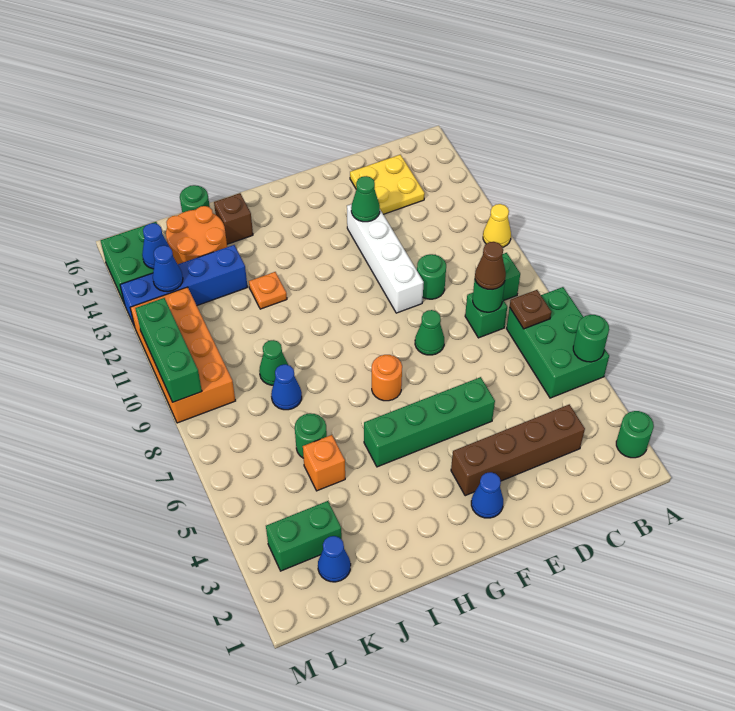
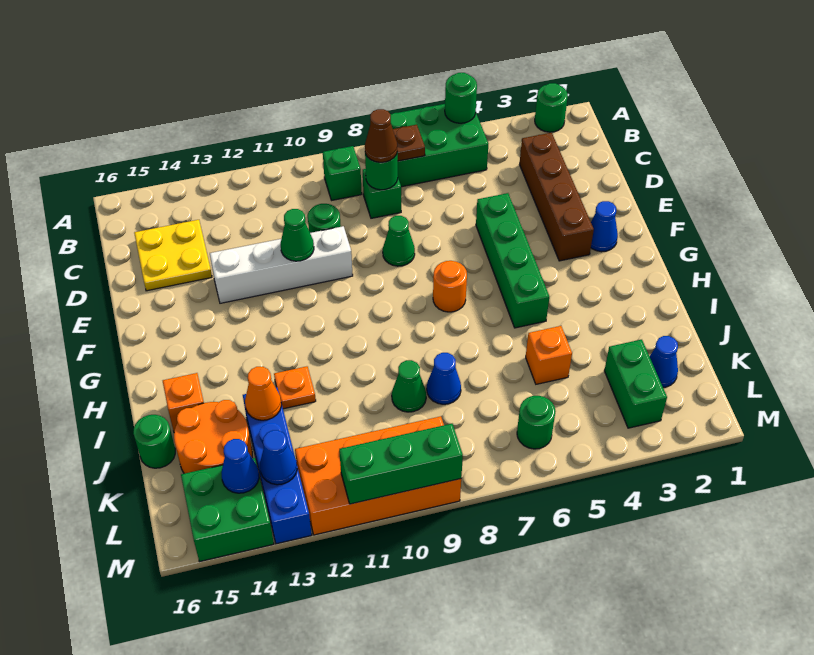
yellow 1x1 cone [483,204,511,247] -> none
green 1x1 cone [351,176,380,222] -> green 1x1 cone moved to [281,209,314,261]
brown 1x1 brick [214,193,253,244] -> orange 1x1 brick [163,373,204,431]
green 1x1 round brick [295,413,327,458] -> green 1x1 round brick moved to [517,396,556,449]
none -> orange 1x1 cone [245,367,281,420]

